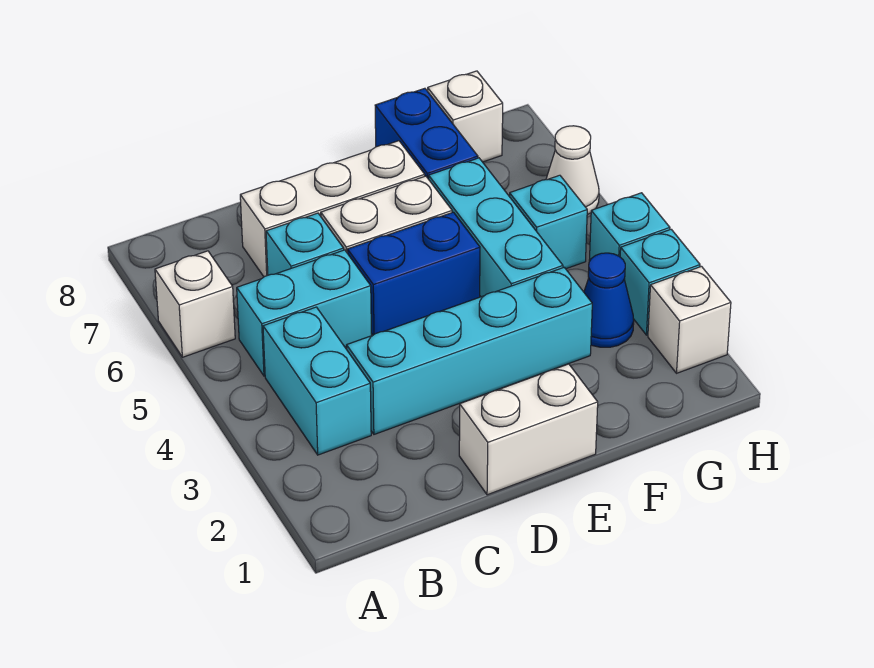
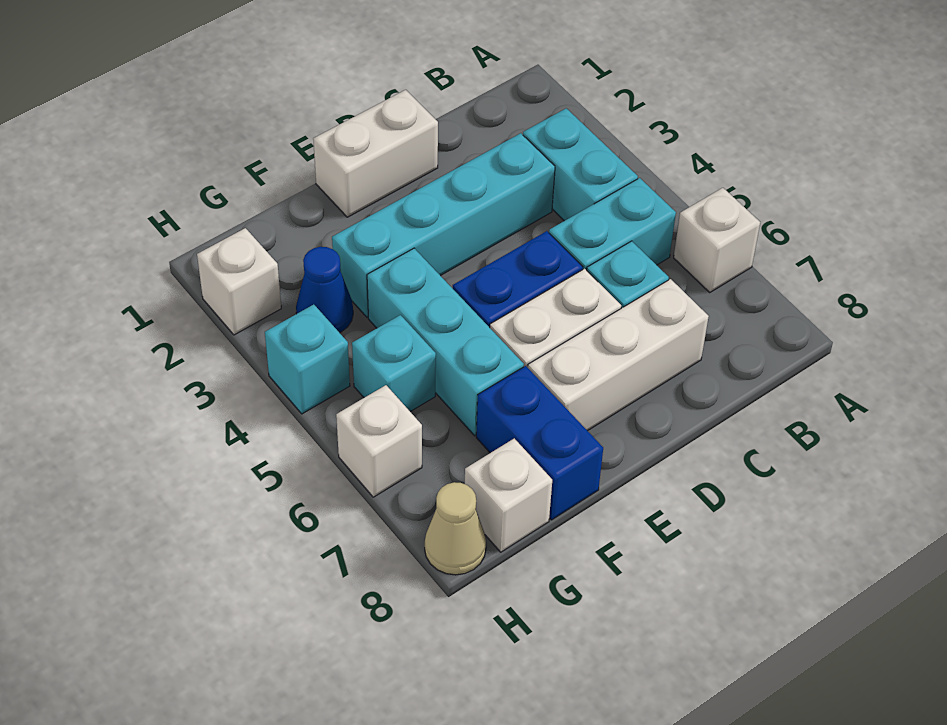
cyan 1x1 brick [620,229,700,335] -> none
white 1x1 cone [546,126,599,215] -> white 1x1 brick [336,385,422,497]
none -> tan 1x1 cone [425,482,486,575]

